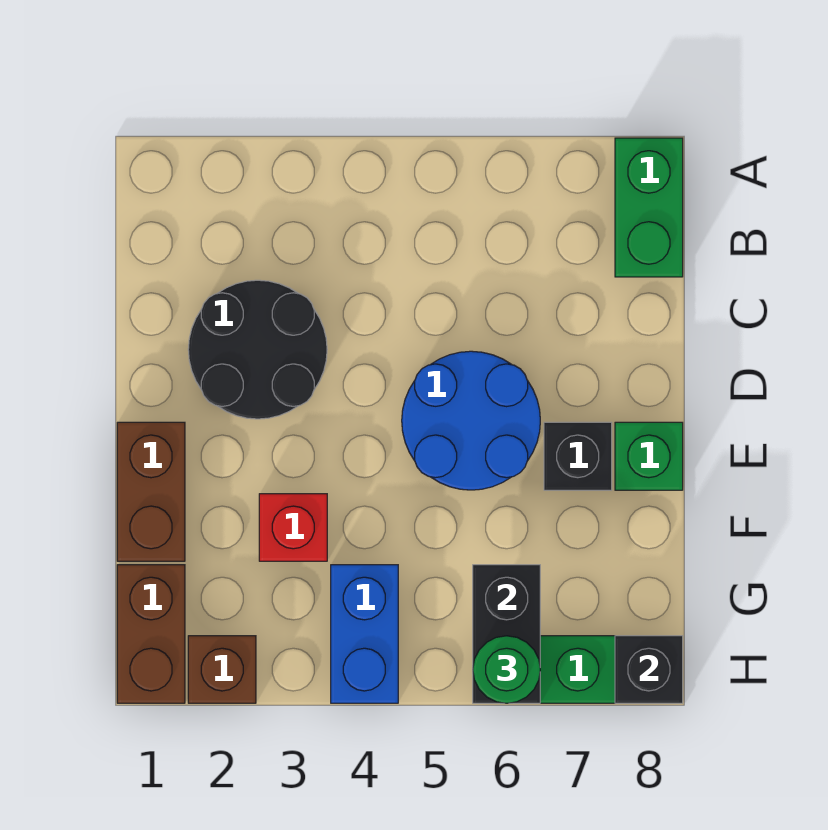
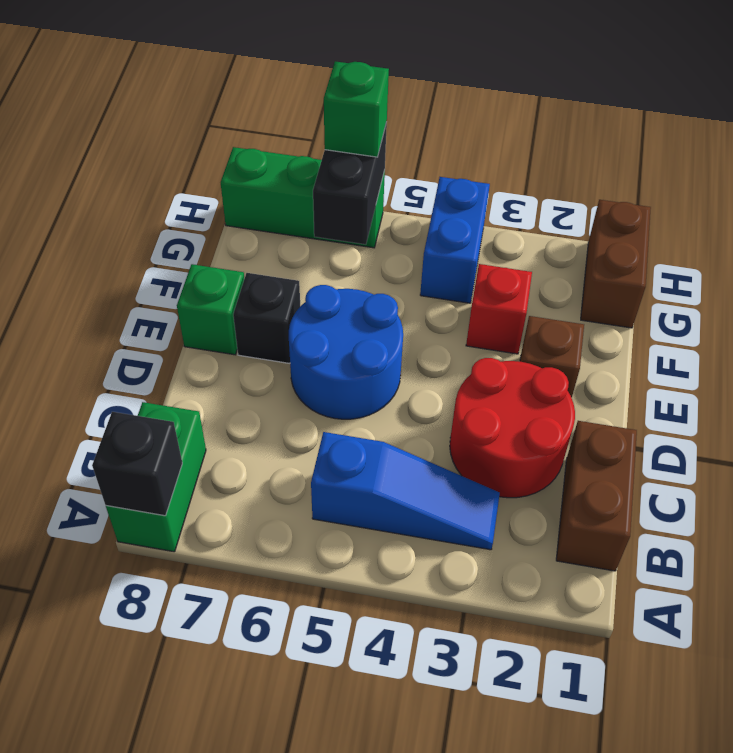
none -> blue 1x3 slope [311,432,500,550]
black 2x2 round brick [188,280,327,419] -> red 2x2 round brick [450,358,575,498]
brown 1x2 brick [117,422,185,561] -> brown 1x2 brick moved to [556,421,637,571]
brown 1x1 brick [188,636,256,703] -> brown 1x1 brick moved to [520,316,584,398]
green 1x1 round brick [473,636,540,703] -> green 1x1 brick [324,61,389,157]
black 1x1 brick [615,636,683,703] -> black 1x1 brick moved to [92,412,182,516]

